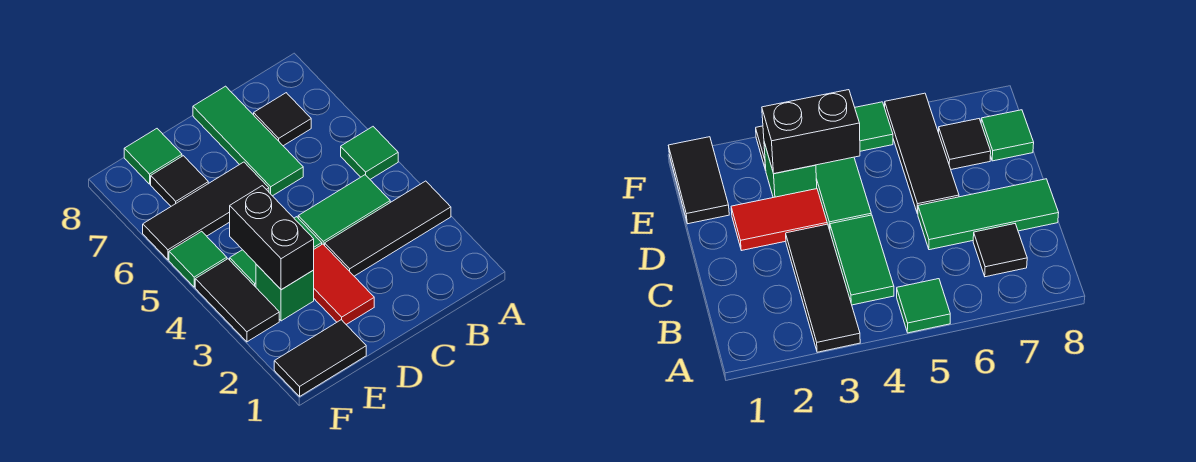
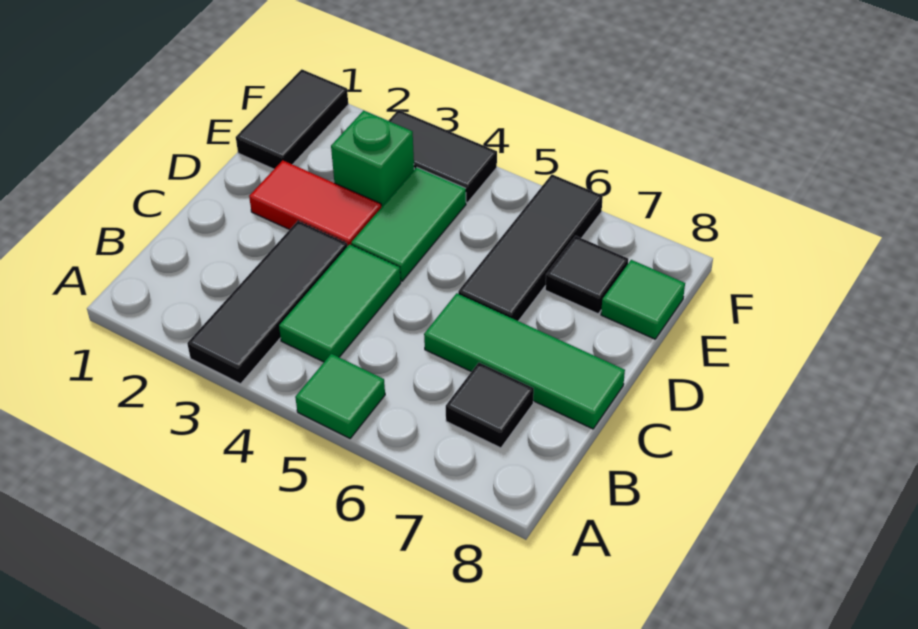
black 1x2 brick [230,186,314,290] -> none
green 1x1 tile [169,231,227,287] -> none

